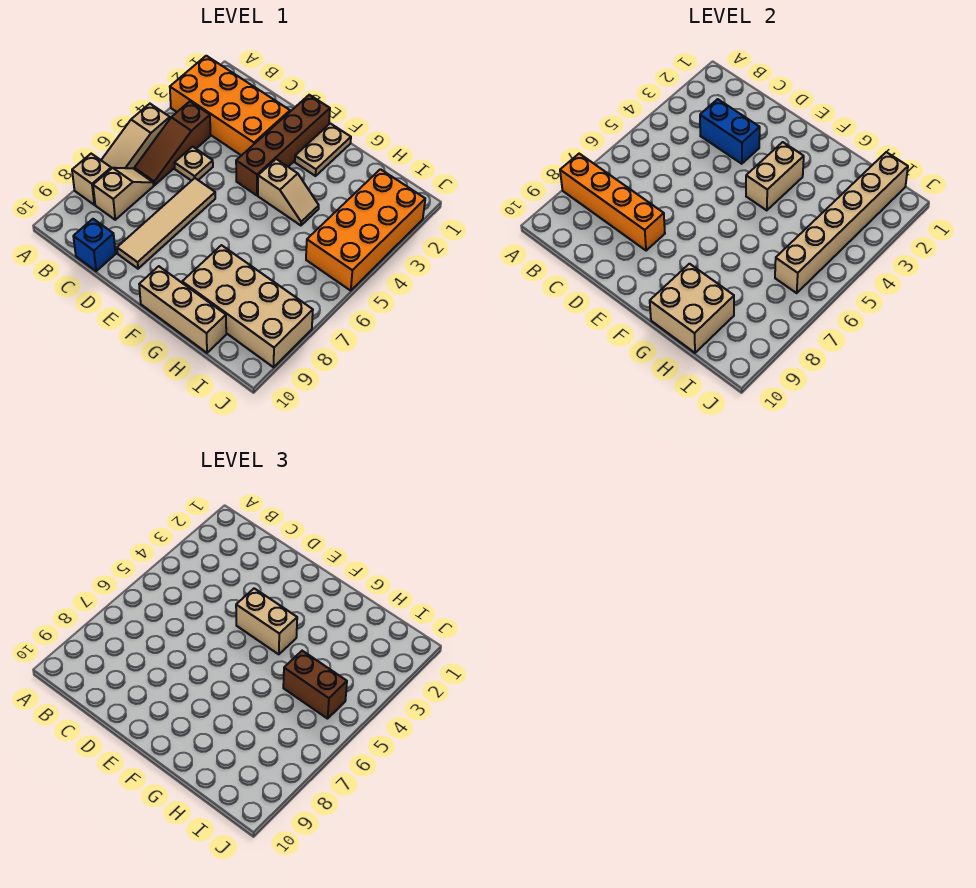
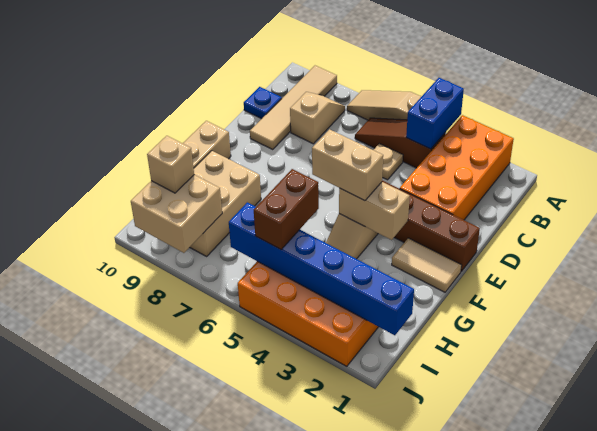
tan 1x1 brick [72,154,111,205] -> tan 1x1 brick moved to [147,136,194,193]
orange 1x4 brick [560,154,665,251] -> none
tan 1x2 slope [93,168,154,220] -> tan 1x2 slope turned to [290,92,345,144]
blue 1x2 brick [700,99,760,164] -> blue 1x2 brick moved to [406,78,464,149]
blue 1x1 brick [73,219,116,271] -> blue 1x1 plate [244,87,282,119]
tan 1x4 tile [117,178,215,269] -> tan 1x4 tile turned to [250,66,337,149]
tan 1x2 brick [236,588,297,654] -> tan 1x2 brick turned to [312,129,383,201]
tan 1x2 plate [295,123,351,176] -> tan 1x2 tile [392,238,462,292]
tan 2x4 brick [182,245,313,367] -> tan 2x3 brick [190,151,261,256]
tan 2x2 brick [650,264,734,353] -> tan 2x2 brick moved to [131,175,222,253]
tan 1x6 brick [775,152,908,293] -> blue 1x6 brick [229,202,414,335]

